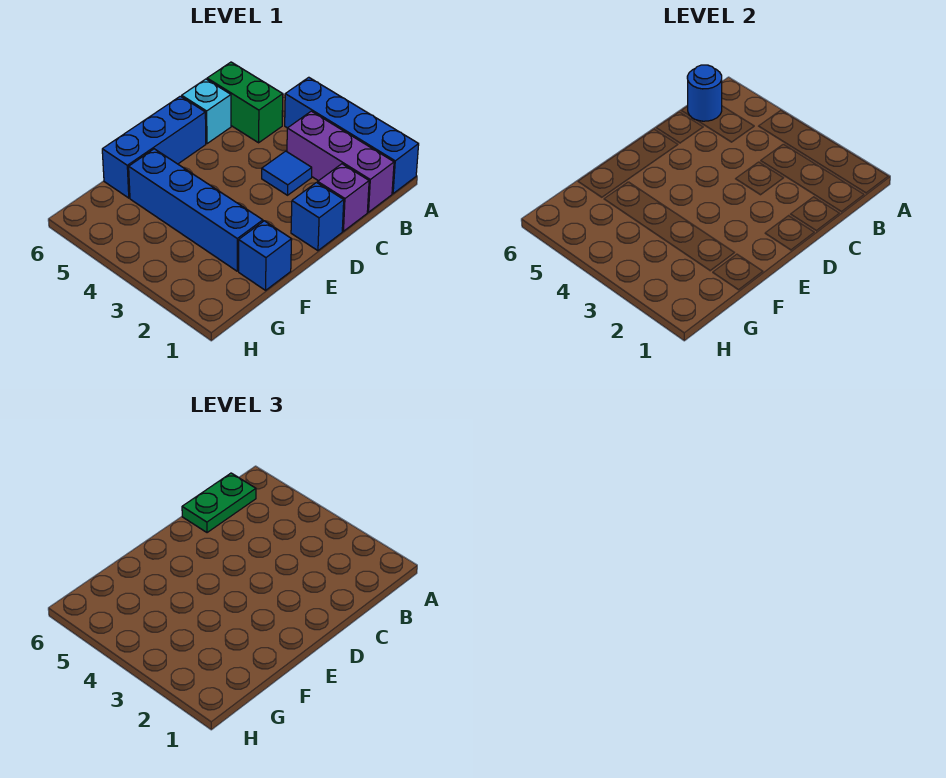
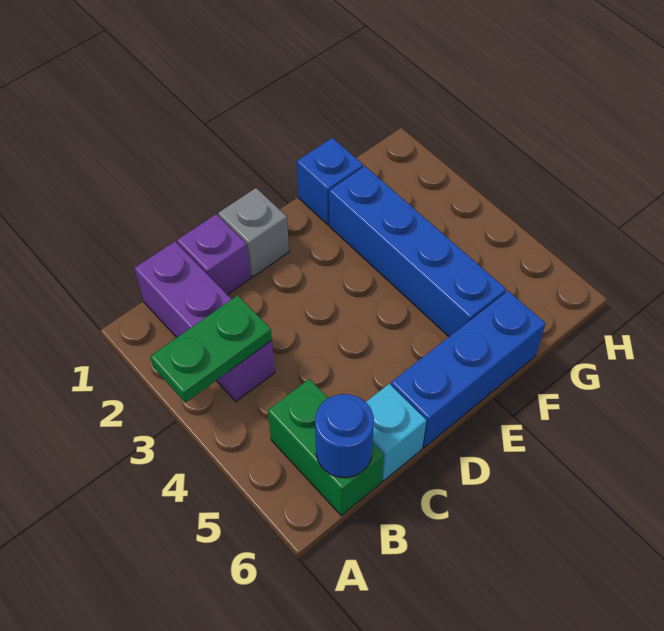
blue 1x4 brick [285,77,419,193] -> none
green 1x2 plate [182,473,256,533] -> green 1x2 plate moved to [150,295,272,403]
blue 1x1 tile [262,151,312,195] -> none
blue 1x1 brick [291,183,344,251] -> grey 1x1 brick [218,188,289,277]

